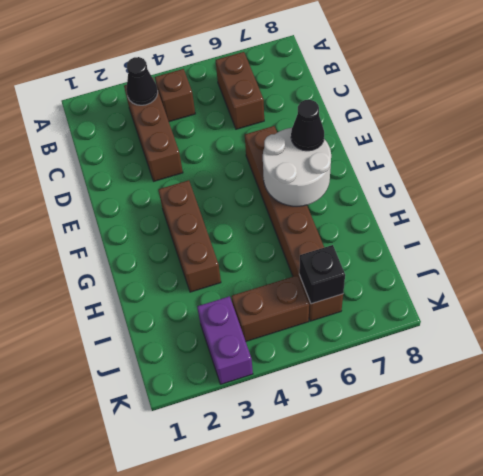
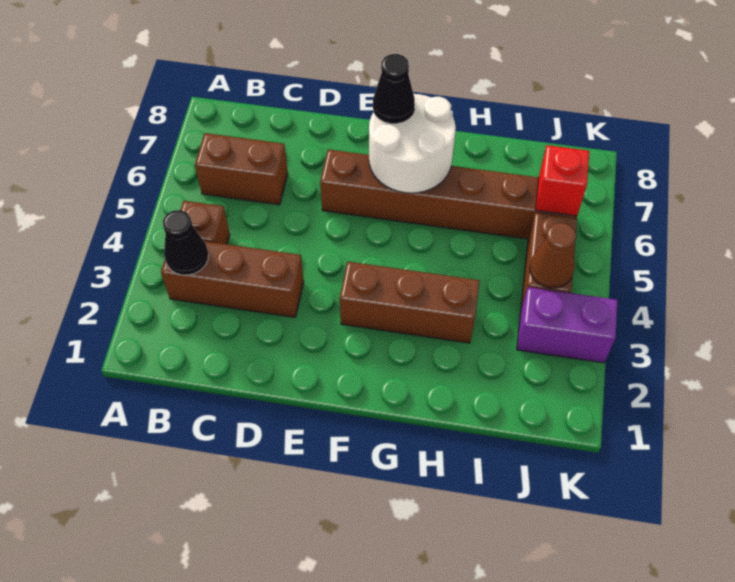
none -> brown 1x1 cone [530,223,576,288]
black 1x1 brick [299,245,345,304] -> red 1x1 brick [535,145,589,216]

